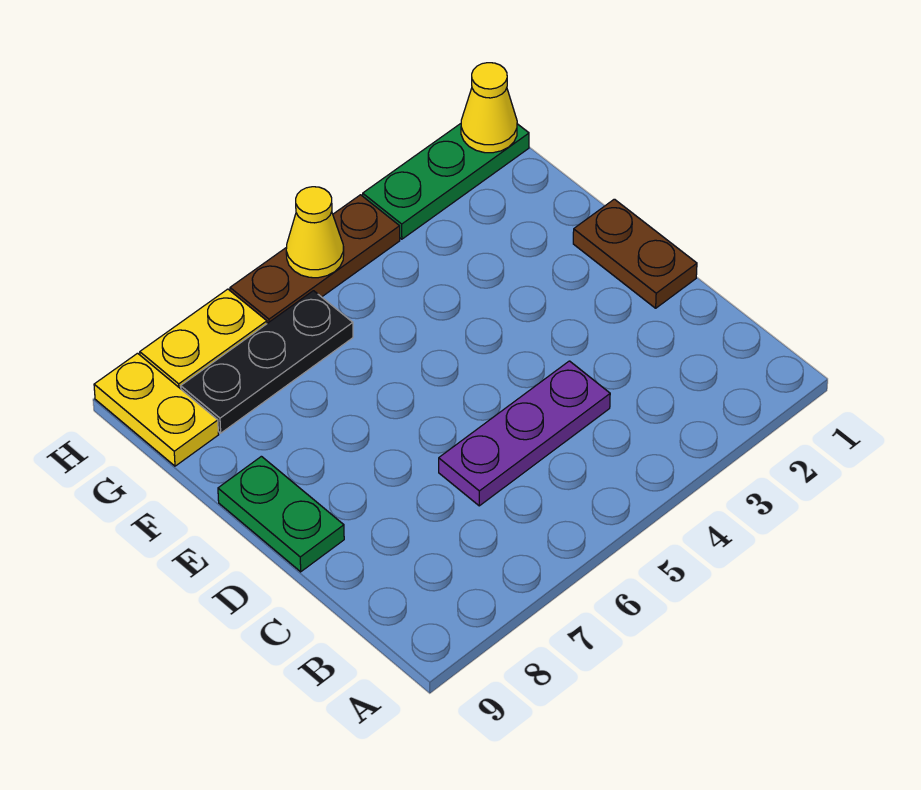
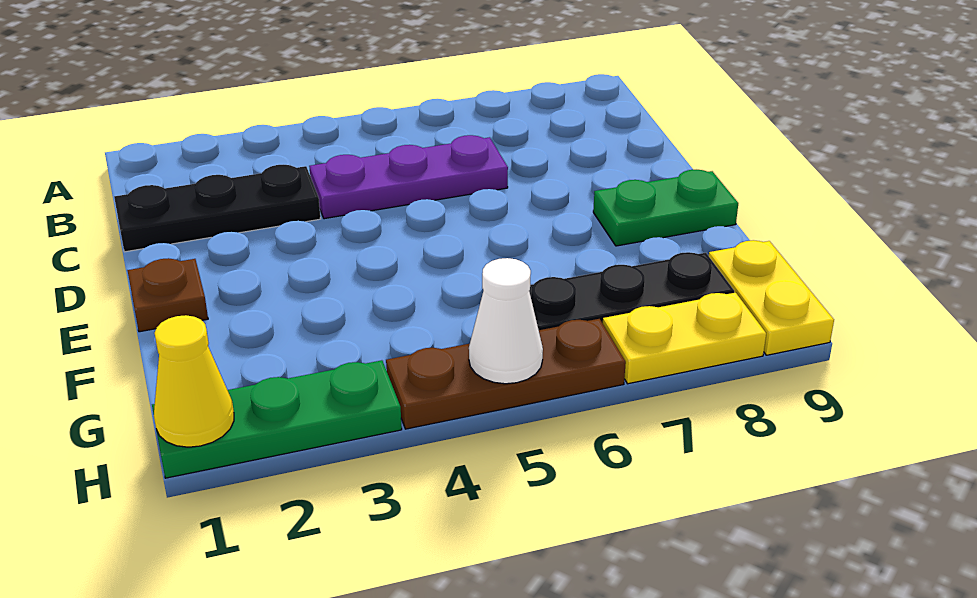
none -> black 1x3 plate [114,165,321,252]
brown 1x2 plate [573,199,697,308] -> brown 1x1 plate [127,258,208,332]
green 1x2 plate [218,456,344,572] -> green 1x2 plate turned to [593,170,738,246]
yellow 1x1 cone [286,187,344,278] -> white 1x1 cone [469,258,543,384]

